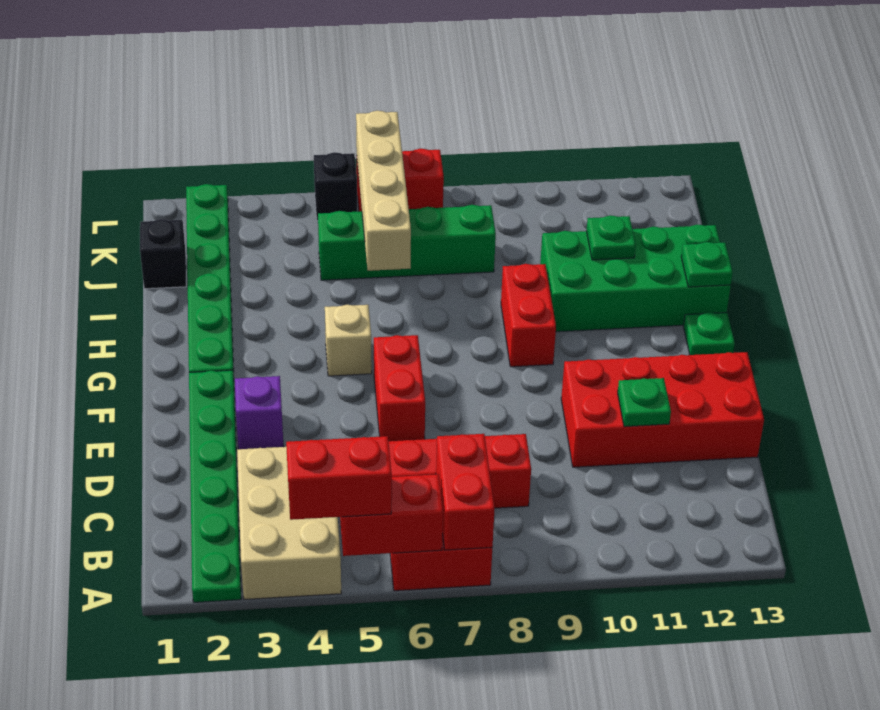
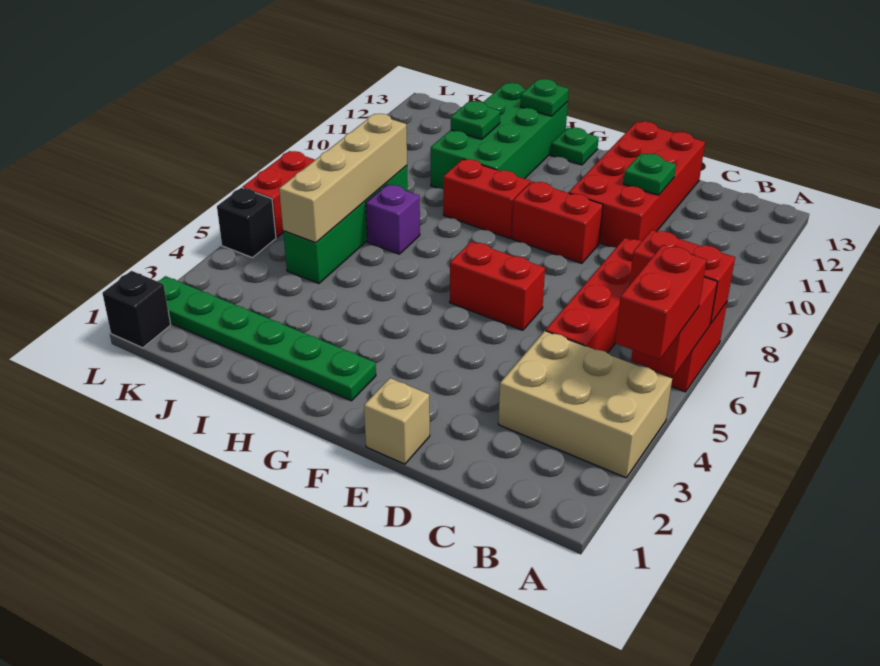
green 1x6 plate [189,370,241,602] -> none
purple 1x1 brick [235,376,284,449] -> purple 1x1 brick moved to [366,185,420,254]
none -> red 1x2 brick [512,181,603,263]
tan 1x1 brick [325,305,372,376] -> tan 1x1 brick moved to [364,378,430,464]
tan 1x4 brick [356,111,411,271] -> tan 1x4 brick turned to [279,114,407,243]
black 1x1 brick [140,219,186,289] -> black 1x1 brick moved to [102,271,171,348]

